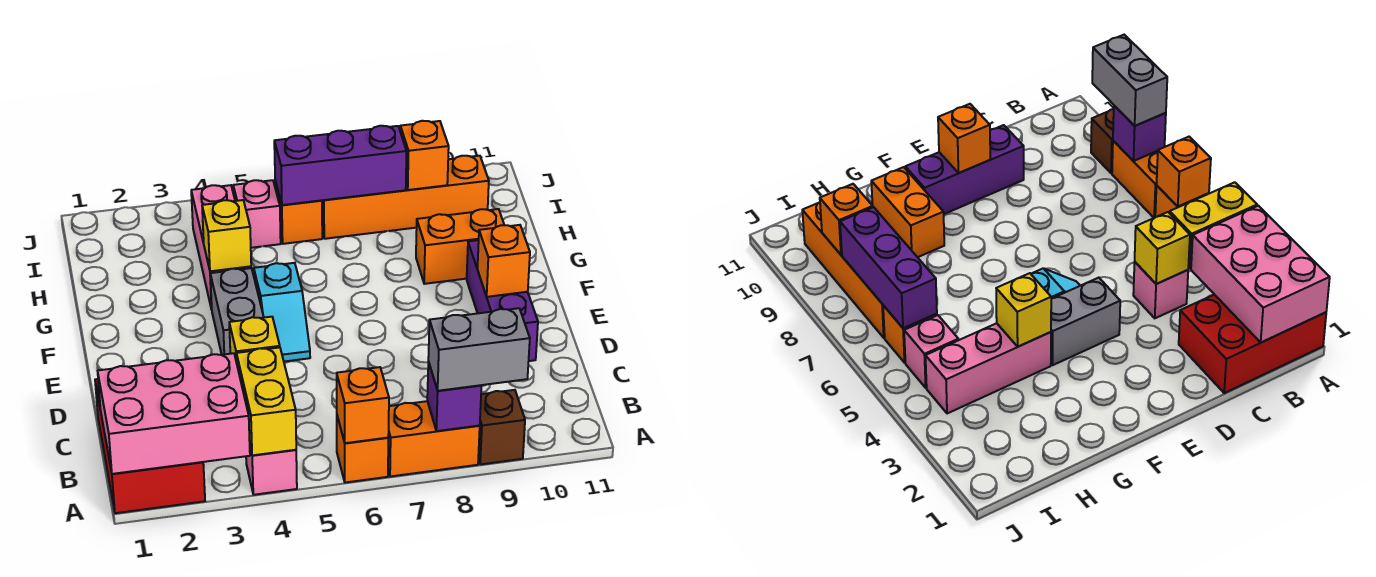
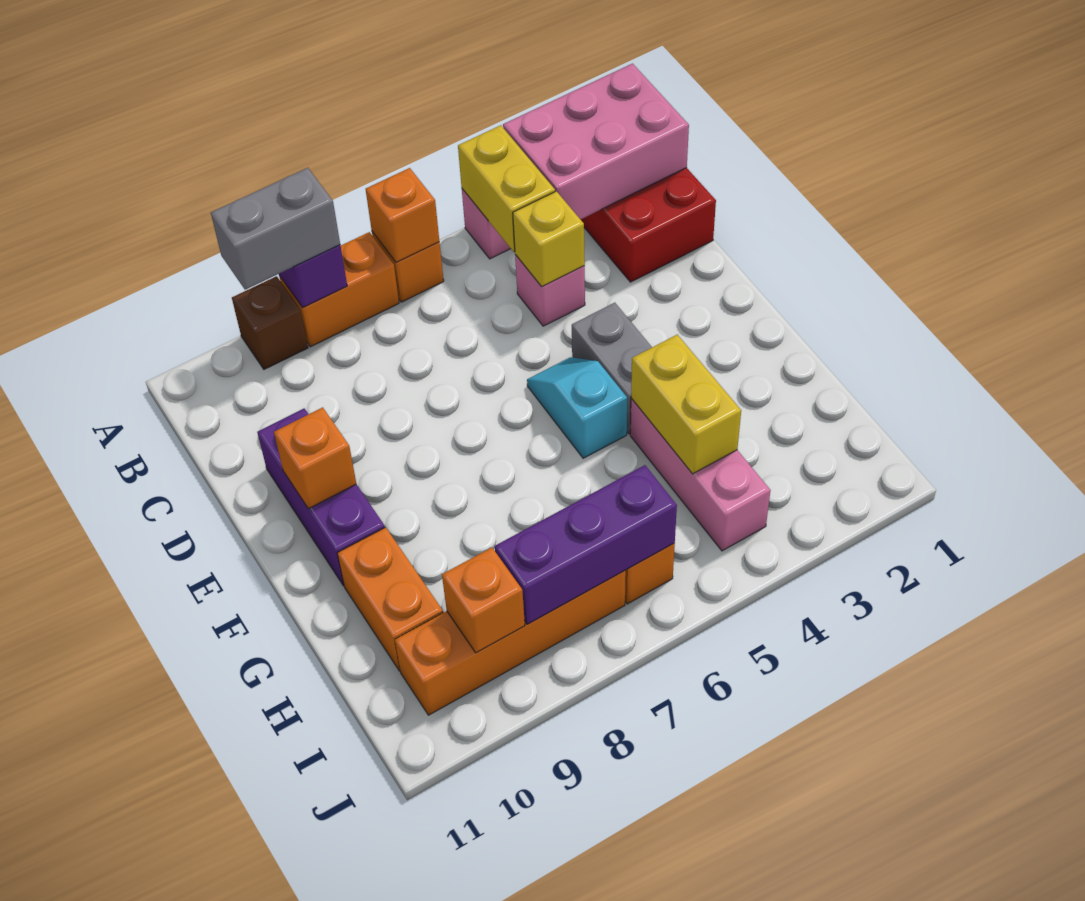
yellow 1x1 brick [202,200,251,271] -> yellow 1x2 brick [631,335,741,474]
orange 1x2 brick [416,209,504,284] -> orange 1x2 brick turned to [338,527,443,671]
pink 1x1 brick [233,180,281,248] -> none

